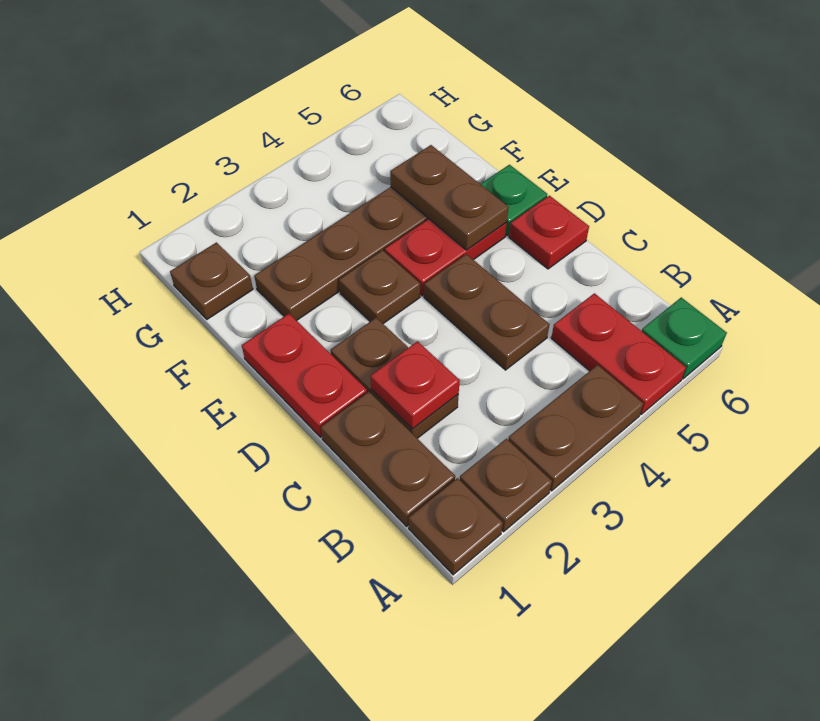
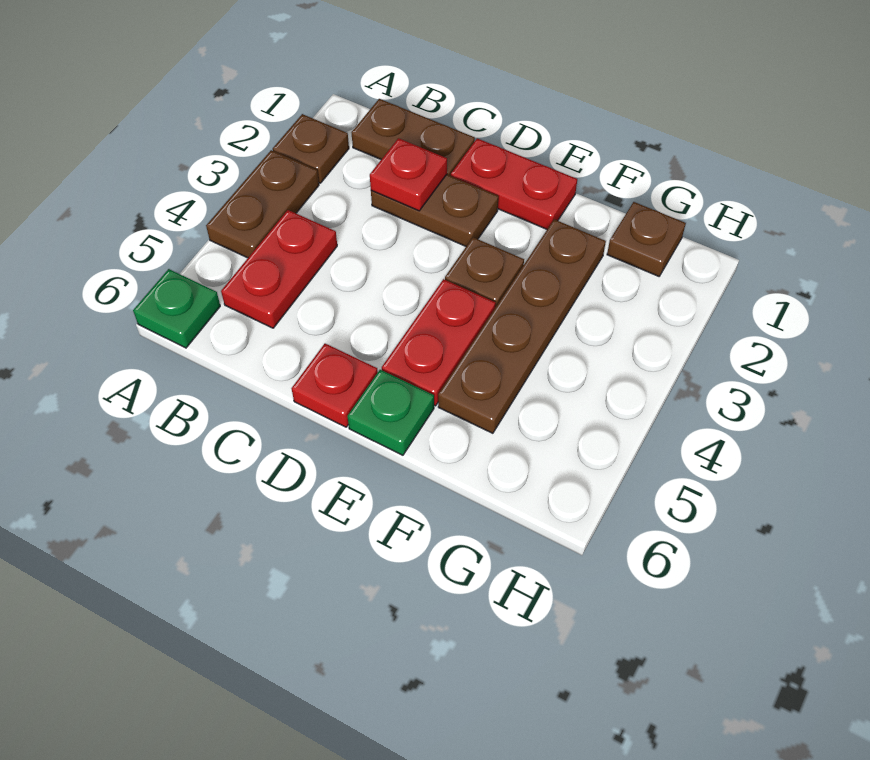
brown 1x1 plate [409,478,503,575] -> none
red 1x2 plate [551,293,686,414] -> red 1x2 plate turned to [221,210,337,328]
brown 1x2 plate [424,254,550,370] -> none
brown 1x2 plate [390,145,509,250] -> none

